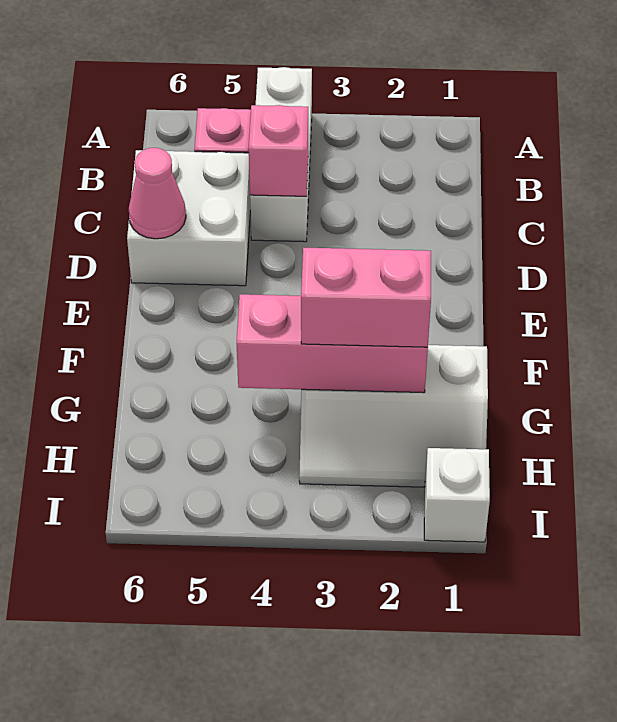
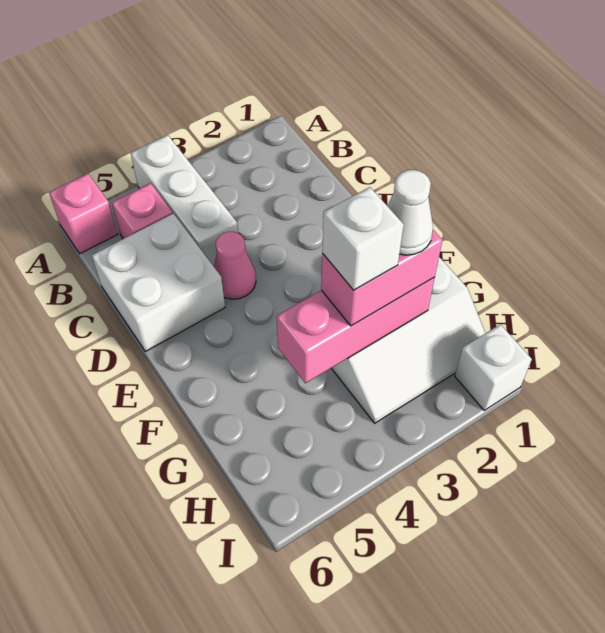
pink 1x1 brick [249,105,308,196] -> pink 1x1 brick moved to [49,174,117,254]
pink 1x1 cone [129,148,186,239] -> pink 1x1 cone moved to [214,232,256,299]
none -> white 1x1 cone [388,170,433,255]
none -> white 1x1 brick [322,187,404,290]

